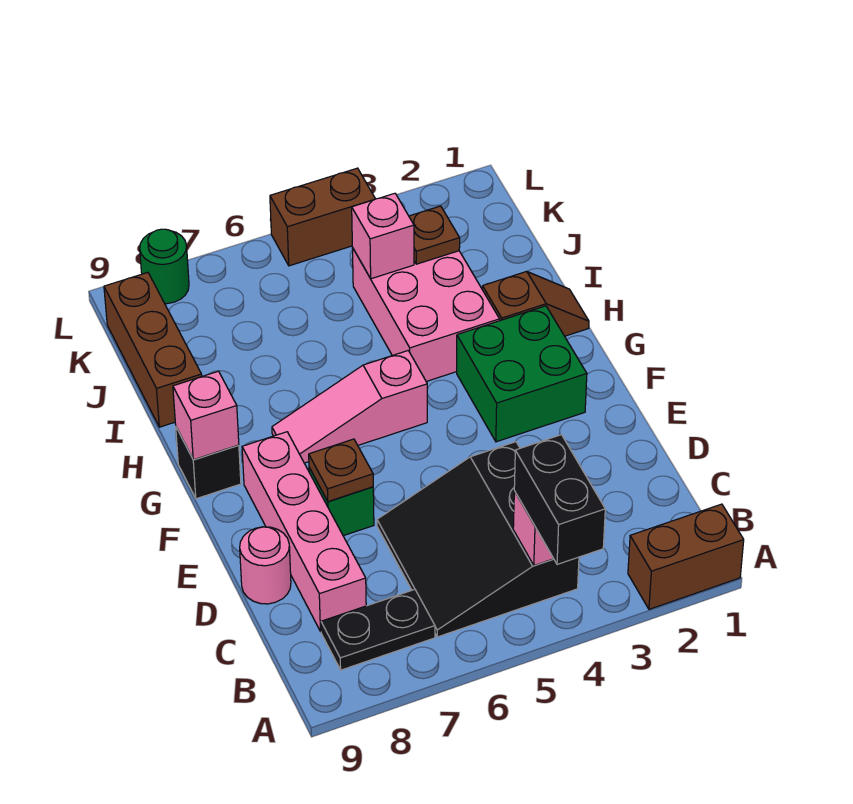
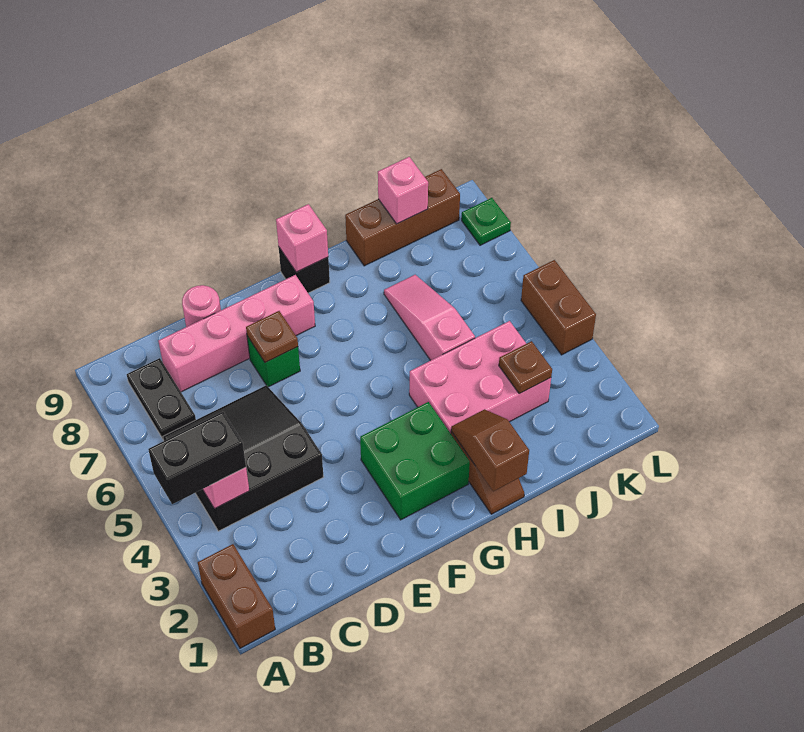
pink 1x3 slope [272,351,427,463] -> pink 1x3 slope moved to [384,275,475,360]
none -> brown 1x2 slope [451,409,529,491]
pink 1x1 brick [352,193,414,279] -> pink 1x1 brick moved to [378,157,428,224]
green 1x1 round brick [140,229,189,304] -> green 1x1 plate [462,198,511,245]

